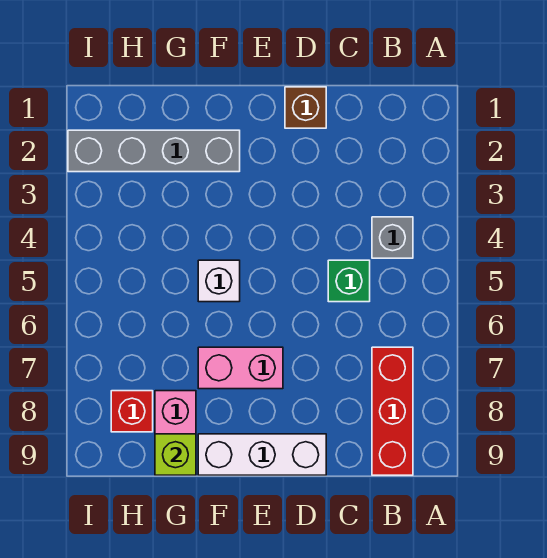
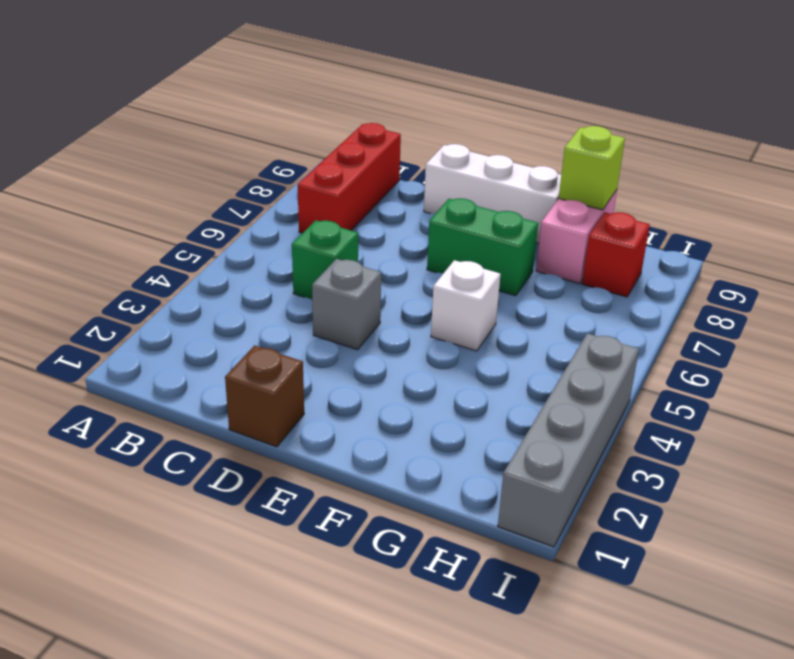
grey 1x1 brick [372,217,413,258] -> grey 1x1 brick moved to [312,259,381,350]
pink 1x2 brick [198,347,283,389] -> green 1x2 brick [427,198,538,296]
grey 1x4 brick [68,130,240,172] -> grey 1x4 brick turned to [498,333,639,547]

